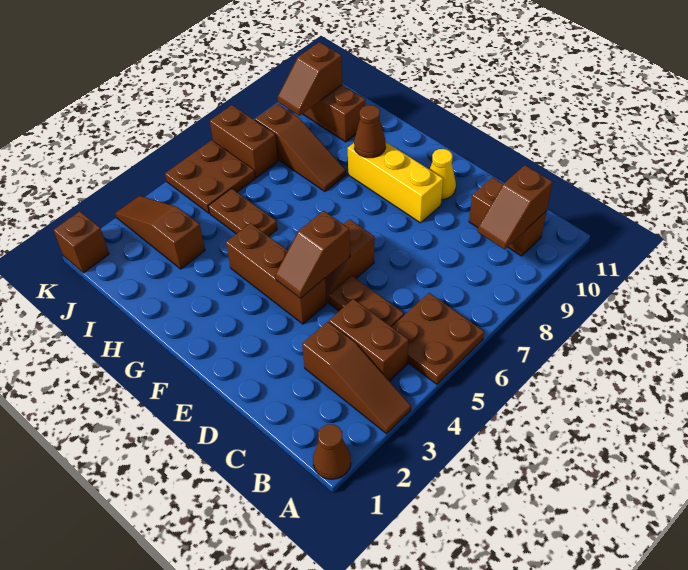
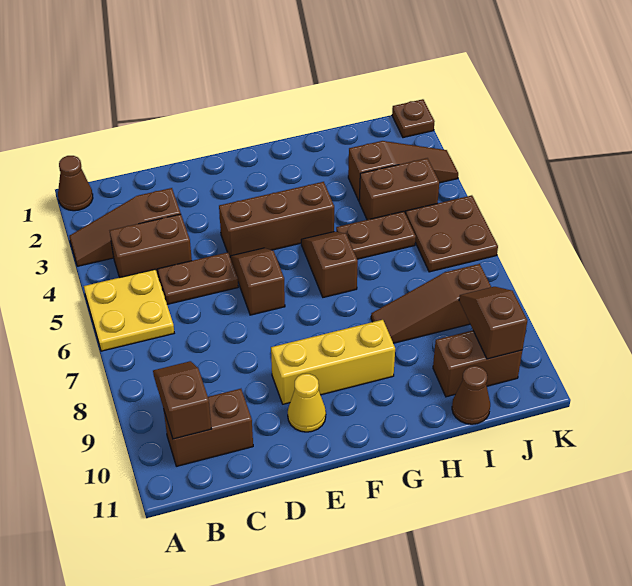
brown 2x2 plate [392,293,484,384] -> yellow 2x2 plate [84,269,174,351]
brown 1x2 slope [275,211,350,298] -> brown 1x2 slope moved to [301,232,358,297]
brown 1x1 cone [354,105,386,158] -> brown 1x1 cone moved to [452,366,490,424]
brown 1x2 brick [210,105,278,177] -> brown 1x2 brick moved to [359,158,439,220]
brown 1x1 brick [54,211,109,273] -> brown 1x1 plate [392,99,435,138]

